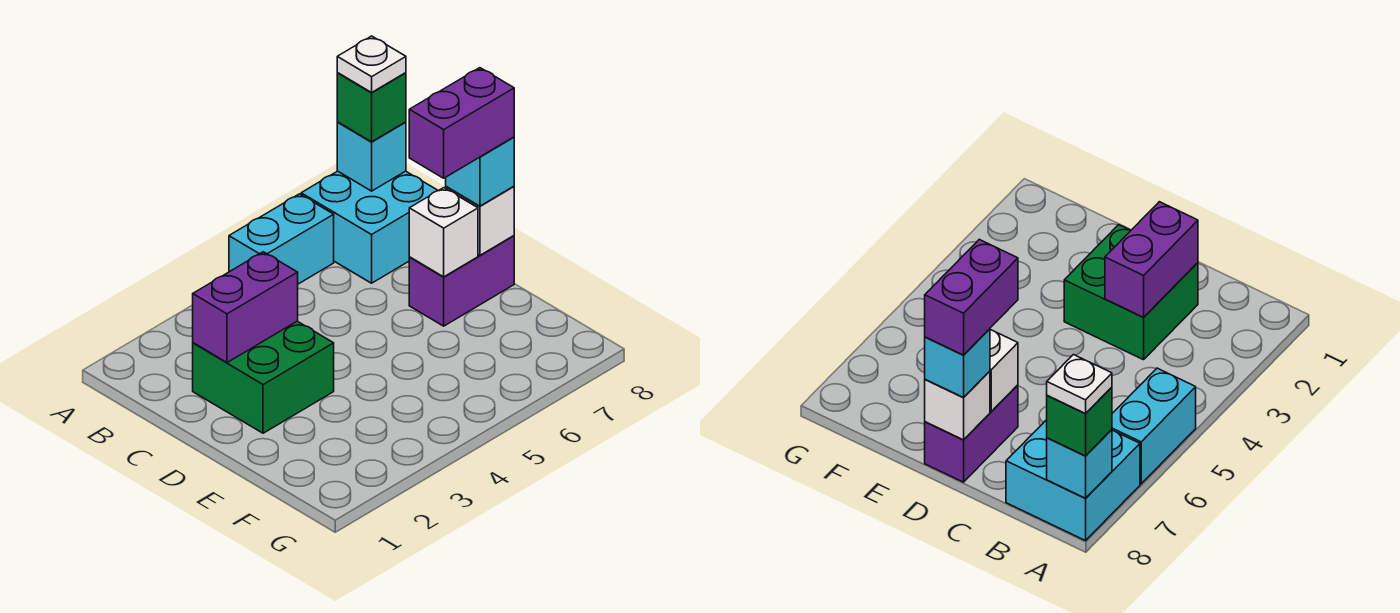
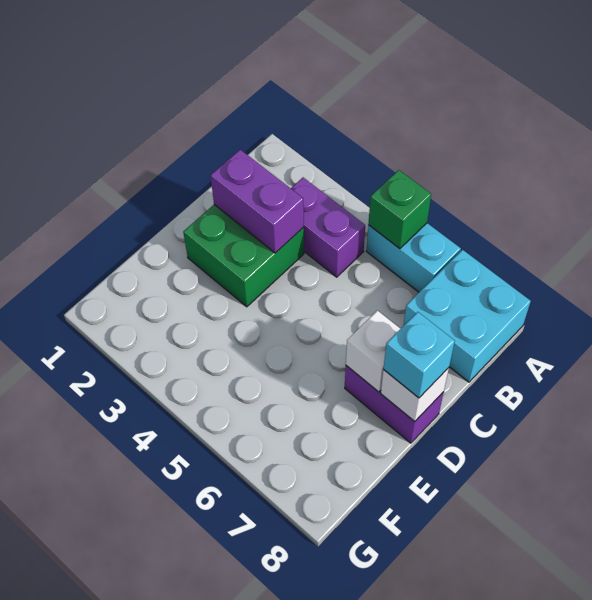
cyan 1x1 brick [337,122,406,191] -> none
green 1x1 brick [337,73,406,142] -> green 1x1 brick moved to [368,170,431,249]
white 1x1 plate [337,36,406,92] -> none
purple 1x2 brick [409,68,514,178] -> purple 1x2 brick moved to [291,178,365,277]

